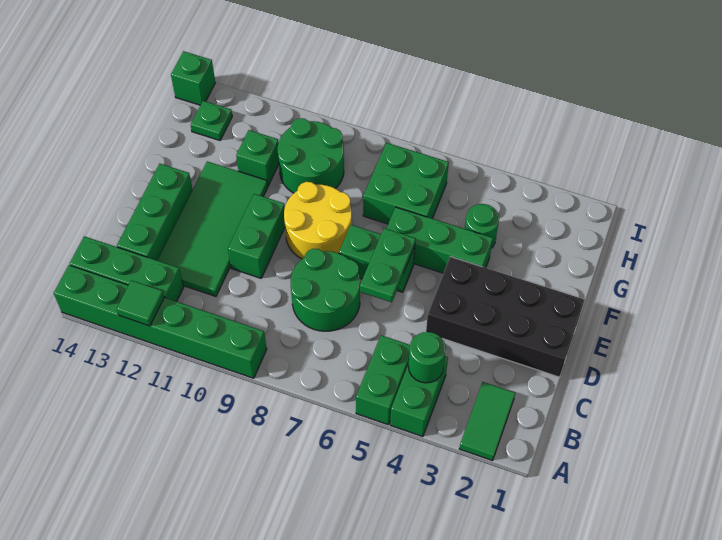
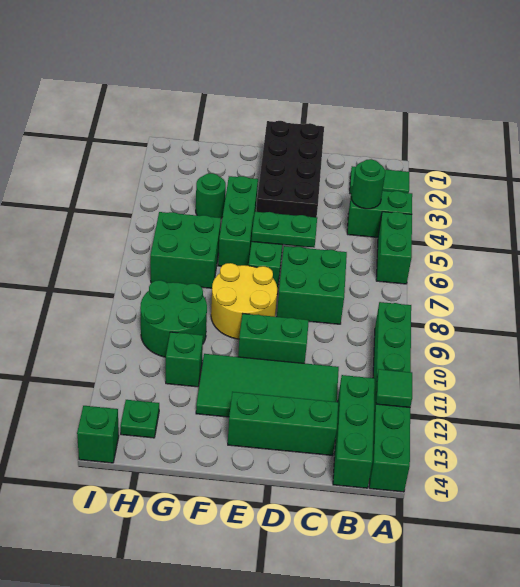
green 1x2 brick [356,335,410,424] -> green 1x2 brick turned to [376,212,412,284]
green 2x2 round brick [291,249,360,331] -> green 2x2 brick [277,246,347,324]

